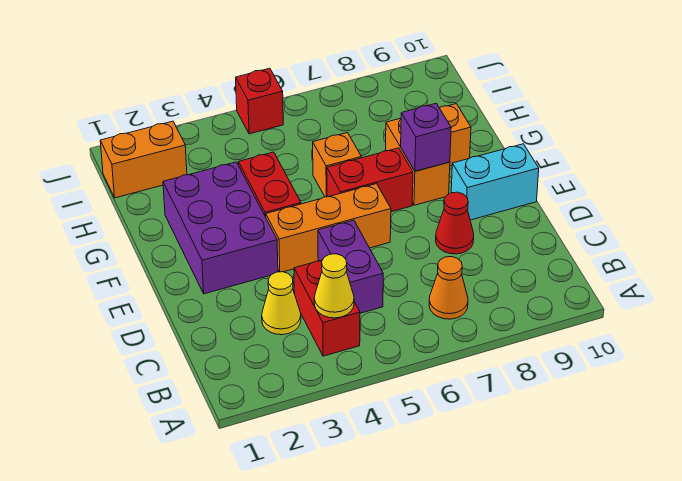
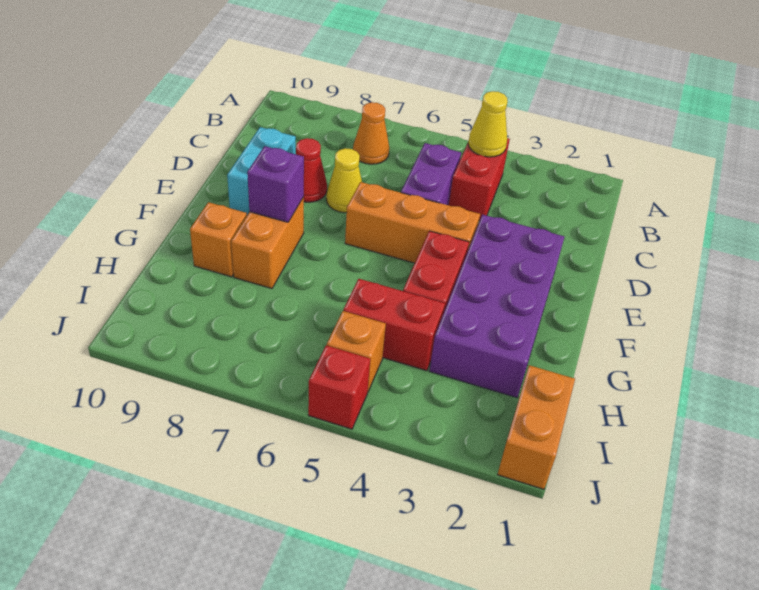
yellow 1x1 cone [262,272,301,335] -> yellow 1x1 cone moved to [326,148,362,213]
purple 2x3 brick [163,162,278,294] -> purple 2x4 brick [429,215,564,398]
cyan 1x2 brick [451,144,539,220] -> cyan 1x2 brick turned to [227,127,296,215]
red 1x2 brick [327,148,413,212] -> red 1x2 brick moved to [343,279,445,371]
orange 1x1 brick [313,133,361,197] -> orange 1x1 brick moved to [327,311,386,391]
orange 1x2 brick [100,121,187,198] -> orange 1x2 brick turned to [497,365,575,489]

